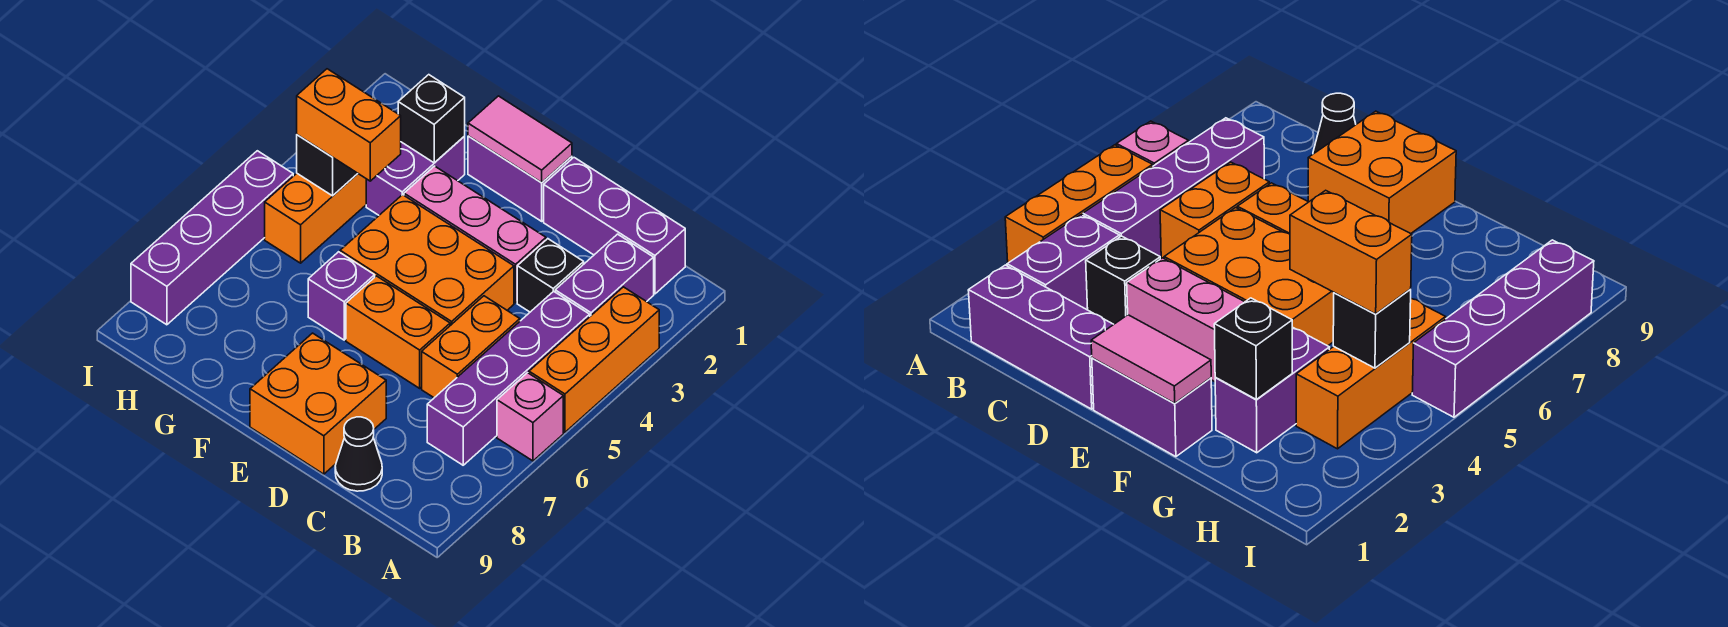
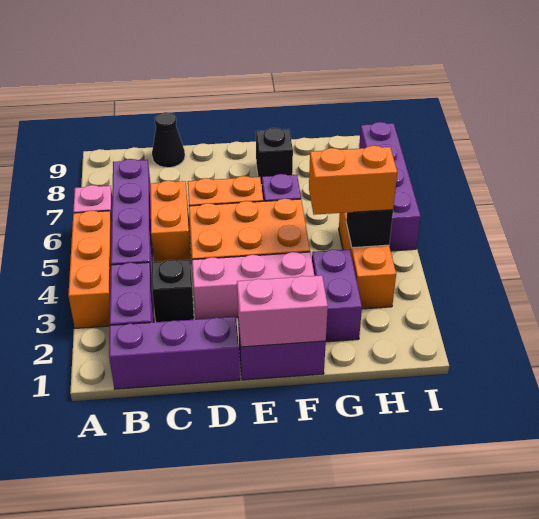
orange 2x2 brick [250,333,386,474] -> none
pink 1x2 tile [468,96,572,182] -> pink 1x2 brick [237,275,328,347]
black 1x1 brick [398,75,465,163] -> black 1x1 brick moved to [256,128,293,185]

